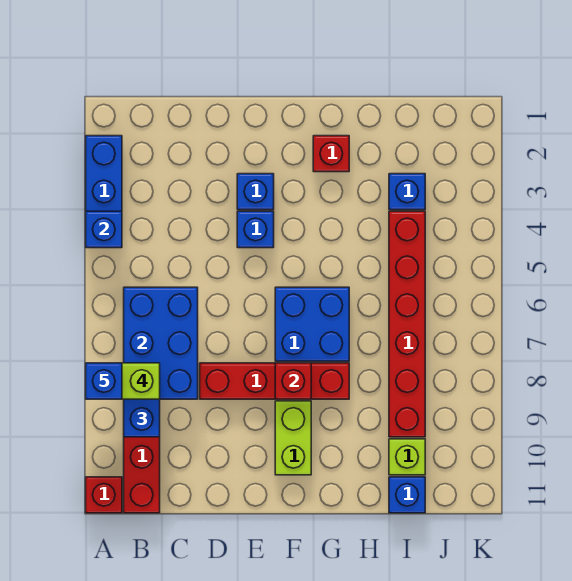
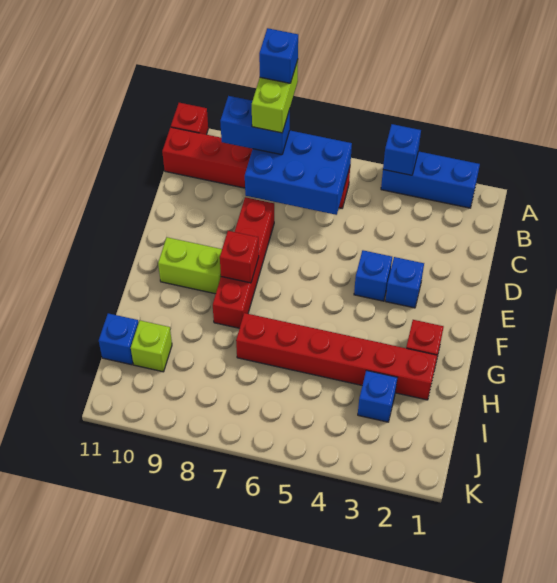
blue 2x2 brick [275,287,349,361] -> none
red 1x6 brick [389,211,425,437] -> red 1x6 brick moved to [236,313,437,400]

